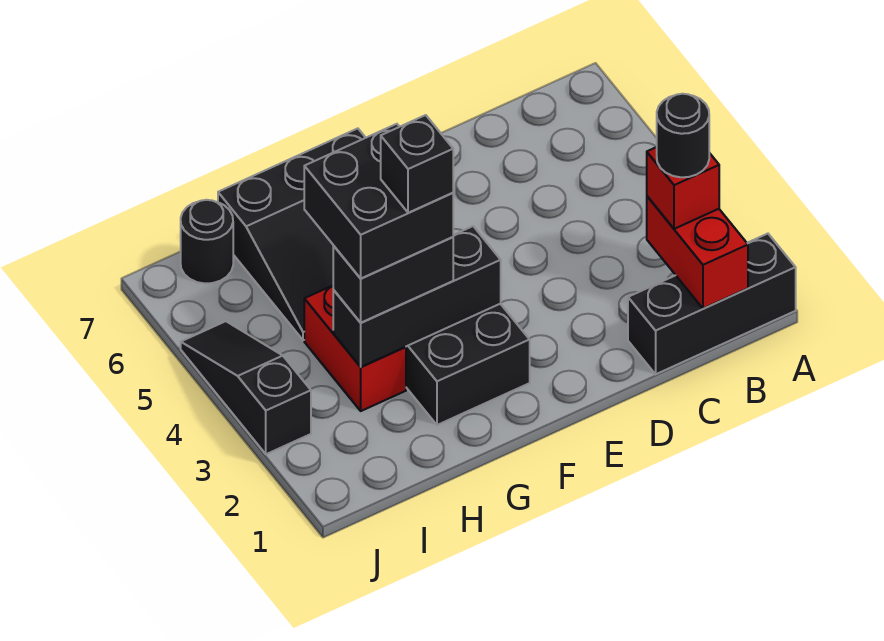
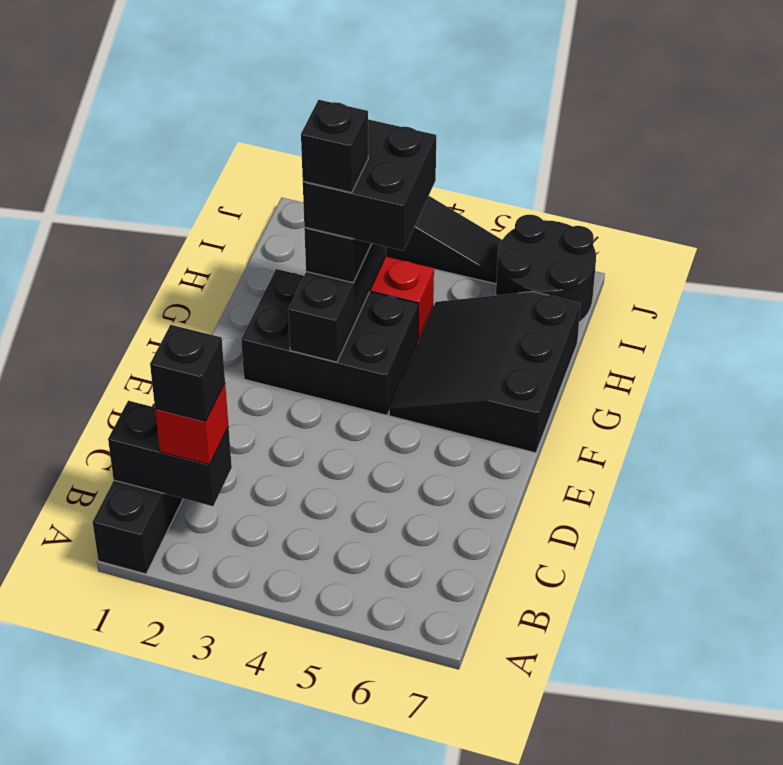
red 1x2 brick [647,196,748,309] -> black 1x2 brick [108,401,232,506]
black 1x1 round brick [657,94,709,177] -> black 1x1 brick [150,325,225,421]
black 1x1 round brick [181,200,233,284] -> black 2x2 round brick [496,215,596,322]

